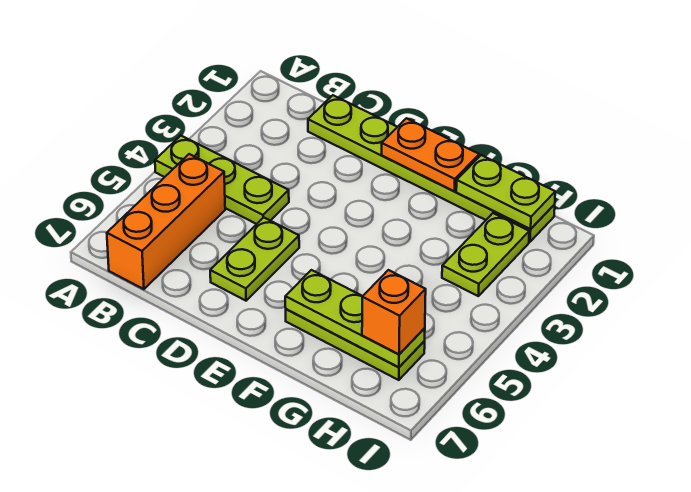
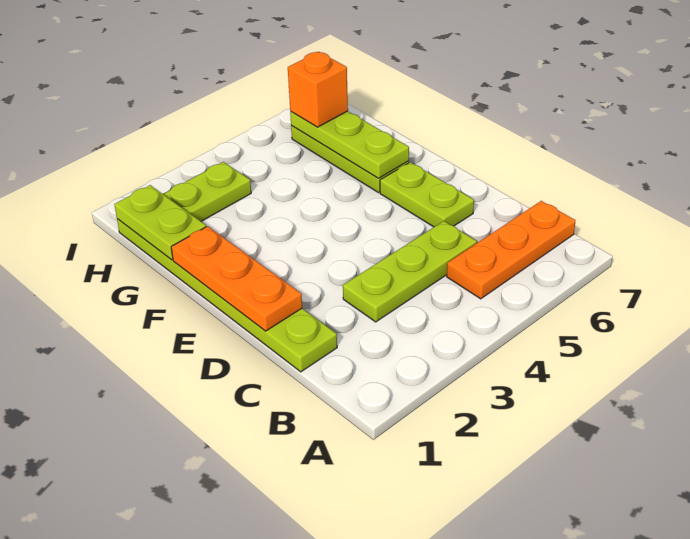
lime 1x3 plate [155,136,289,224] -> lime 1x3 plate turned to [343,221,477,322]
orange 1x3 brick [107,154,225,289] -> orange 1x3 plate [447,201,575,299]
lime 1x2 plate [210,217,299,301] -> lime 1x2 plate turned to [380,162,474,227]
orange 1x2 plate [382,118,479,191] -> orange 1x3 plate [171,226,302,331]

